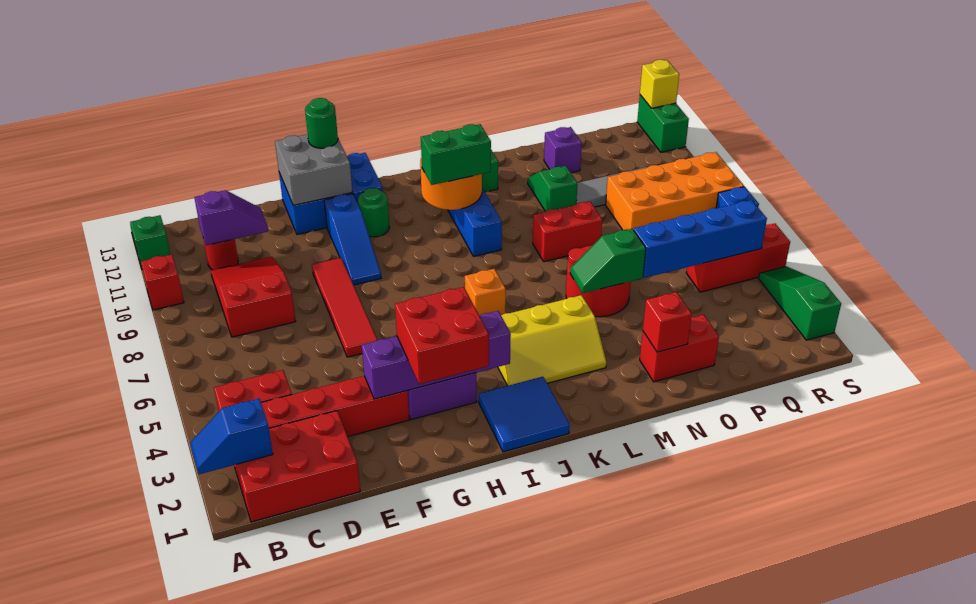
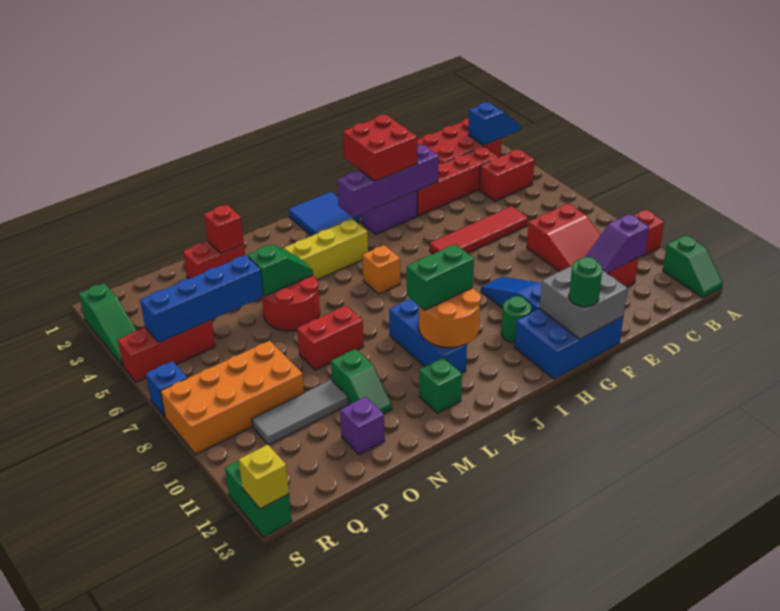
red 1x4 tile [312,258,377,357] -> red 1x4 tile turned to [430,206,528,254]

